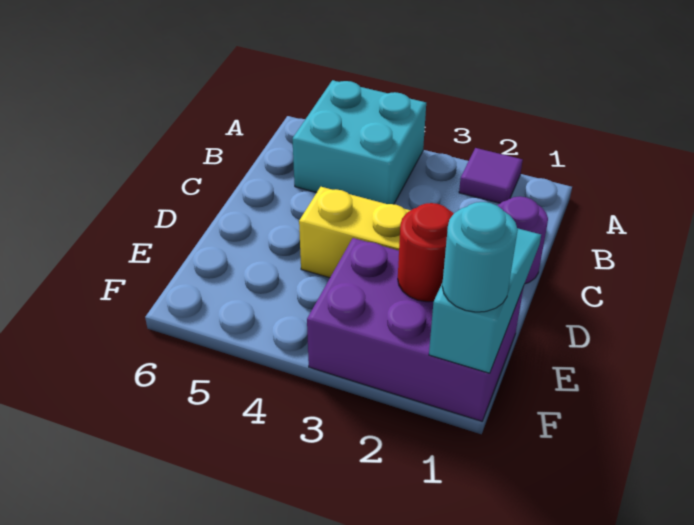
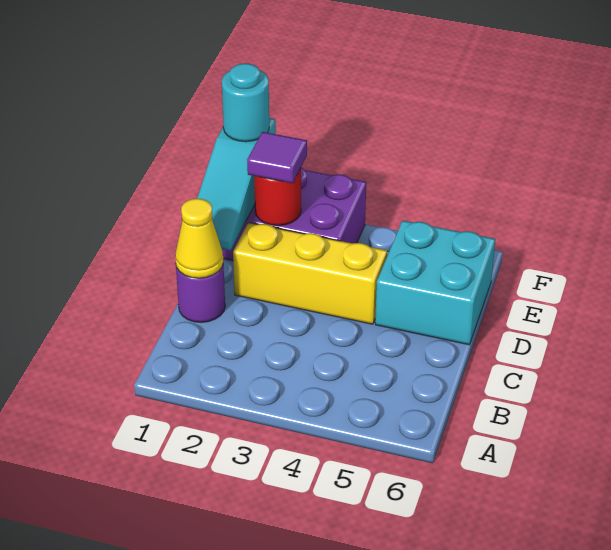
purple 1x1 tile [459,148,522,203] -> purple 1x1 tile moved to [247,132,307,183]
cyan 2x2 brick [292,80,426,204] -> cyan 2x2 brick moved to [375,221,495,345]
none -> yellow 1x1 cone [175,199,223,278]

